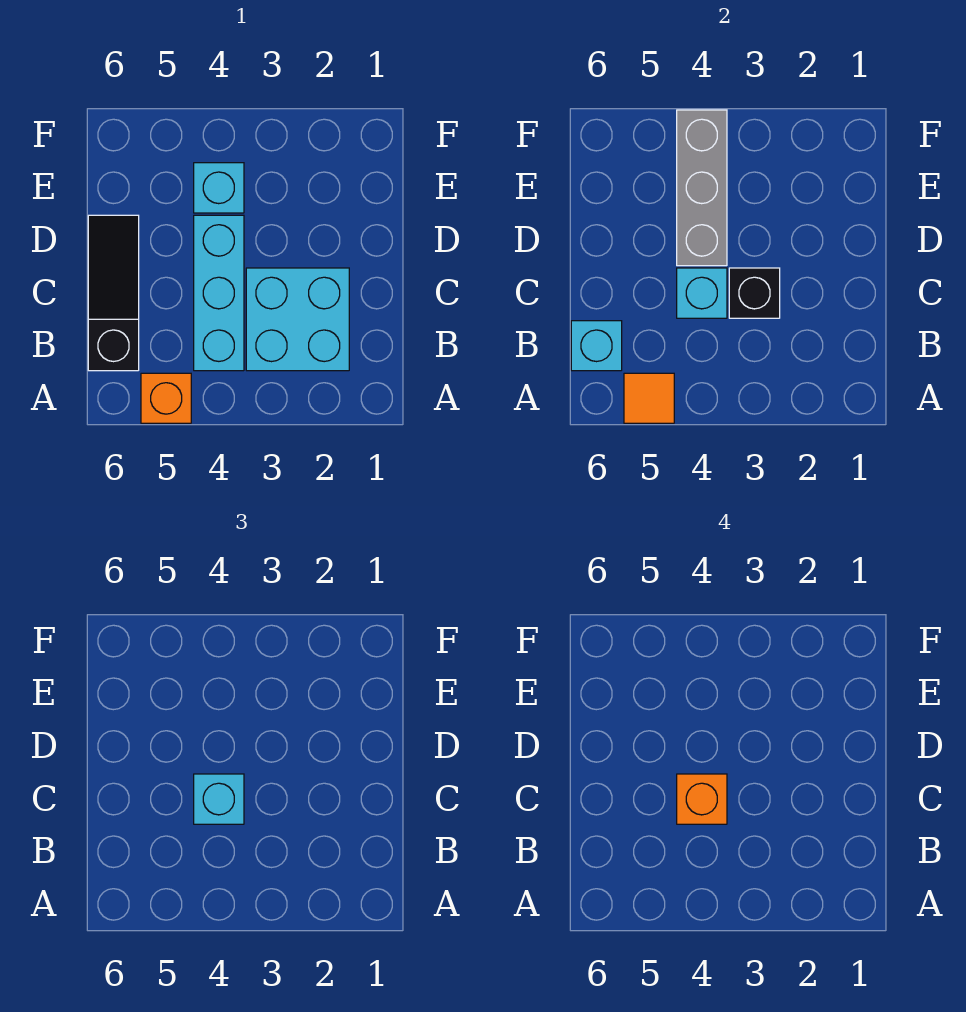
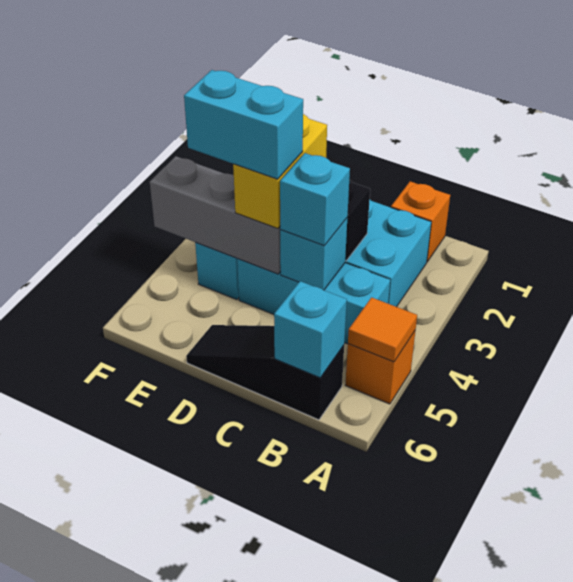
orange 1x1 brick [677,774,727,824] -> orange 1x1 brick moved to [391,181,450,262]
none -> yellow 1x2 brick [233,114,327,228]
none -> cyan 1x2 brick [184,70,303,179]

